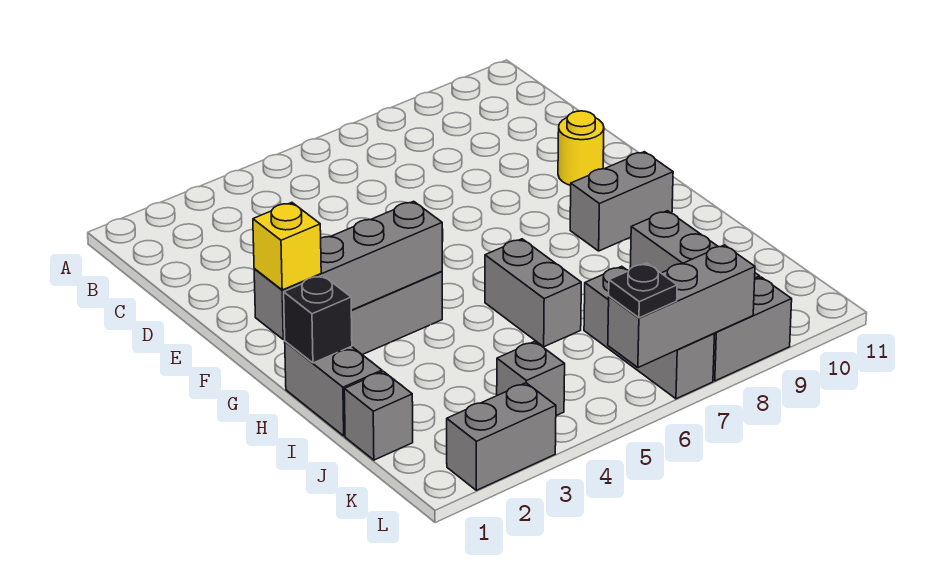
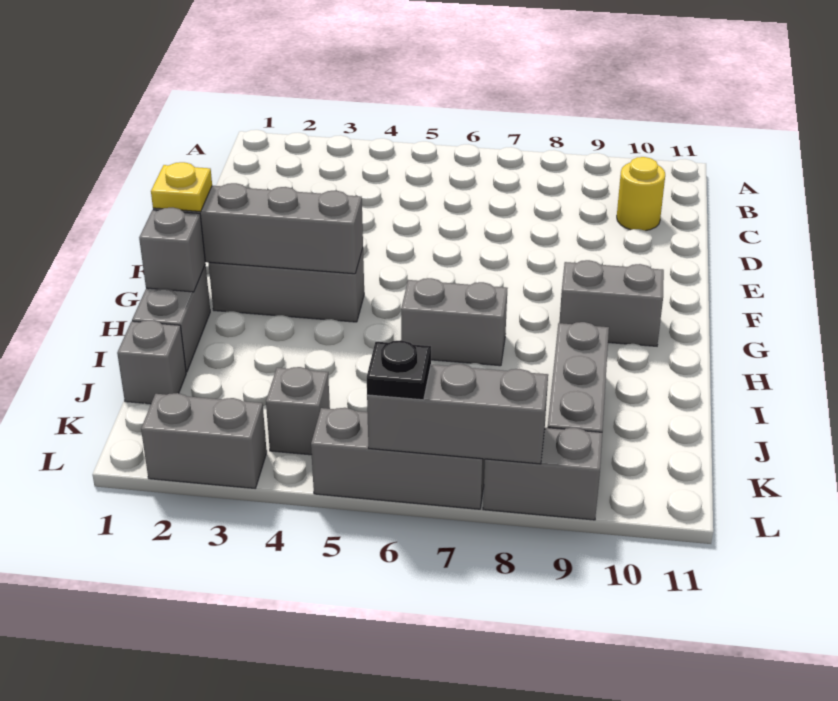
yellow 1x1 round brick [558,111,604,185] -> yellow 1x1 round brick moved to [617,157,665,231]
yellow 1x1 brick [253,203,321,290] -> yellow 1x1 plate [151,162,212,212]
black 1x1 brick [284,275,352,363] -> grey 1x1 brick [139,208,205,292]
grey 1x2 brick [485,239,581,347] -> grey 1x2 brick turned to [401,278,507,366]
grey 1x3 brick [584,266,714,399] -> grey 1x3 brick turned to [311,408,485,509]

